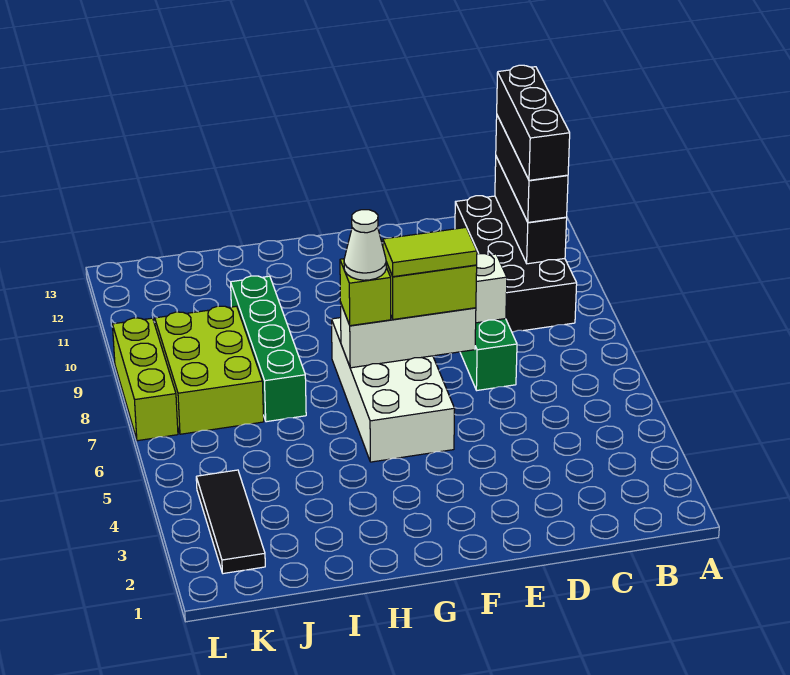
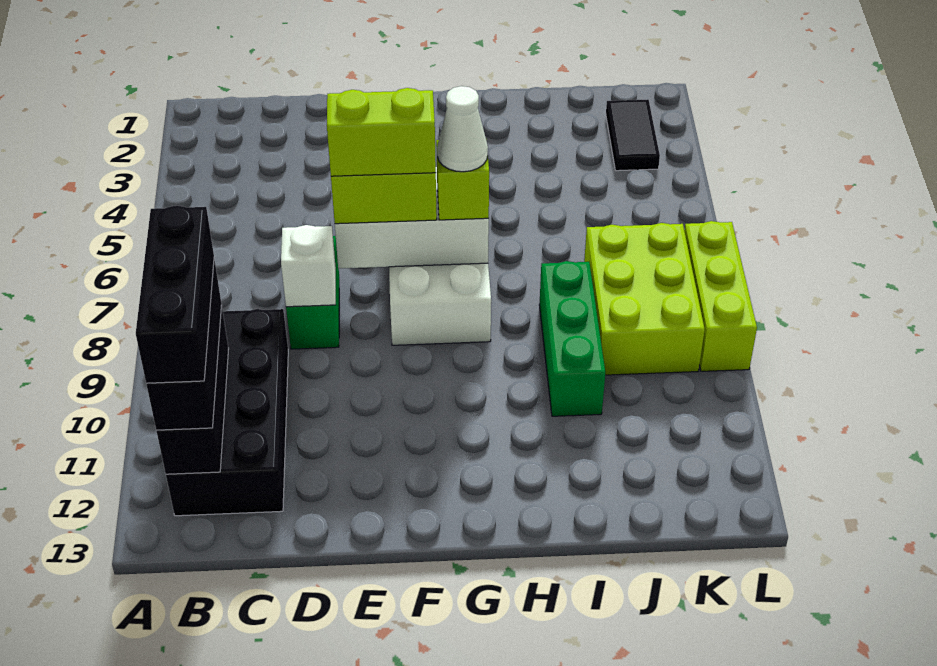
lime 1x2 tile [383,228,477,277] -> lime 1x2 brick [327,88,436,176]
green 1x4 brick [231,276,306,422] -> green 1x3 brick [539,261,605,416]
black 1x3 tile [196,470,265,574] -> black 1x2 tile [606,99,660,171]

